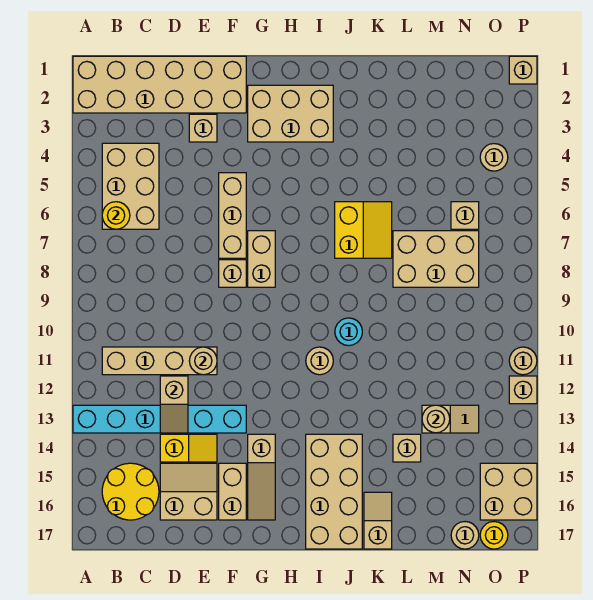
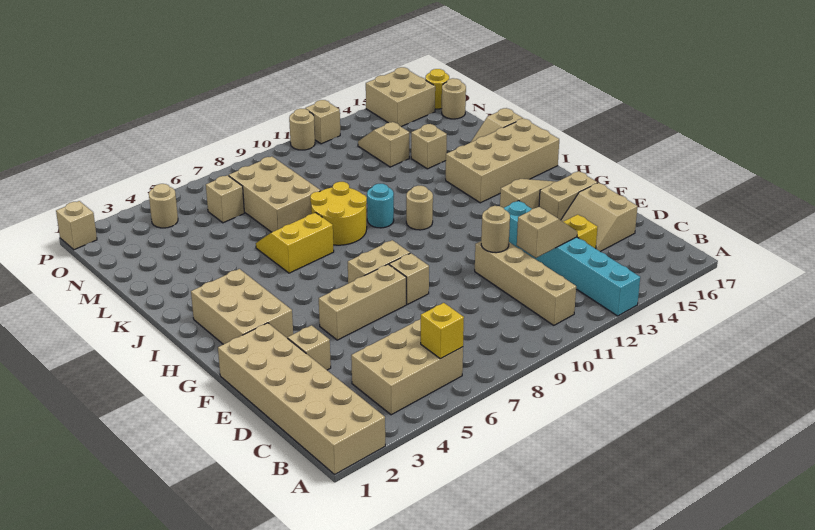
yellow 1x1 round brick [102,202,130,229] -> yellow 1x1 brick [421,303,464,359]
yellow 2x2 round brick [102,463,159,520] -> yellow 2x2 round brick moved to [310,182,367,245]
tan 1x1 round brick [422,405,450,433] -> none

